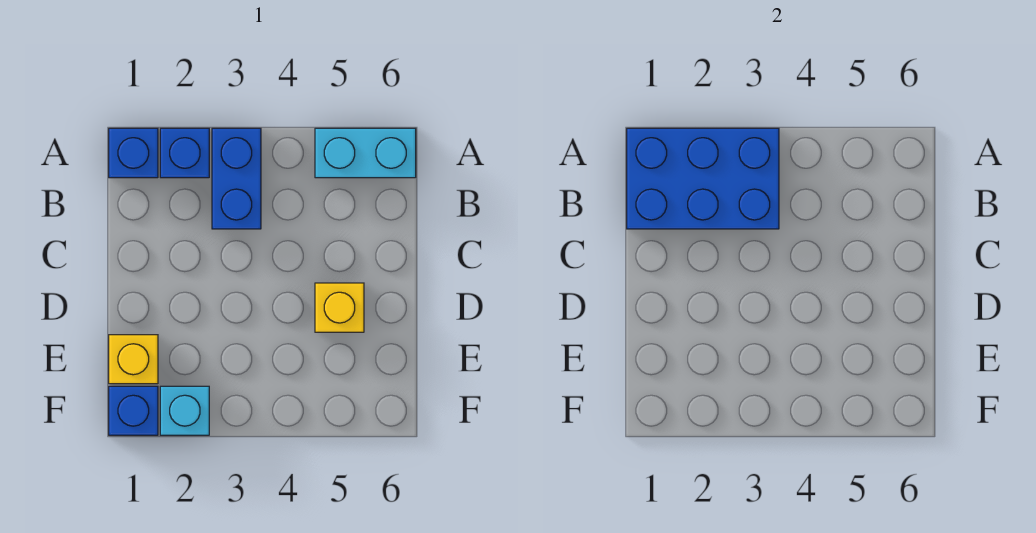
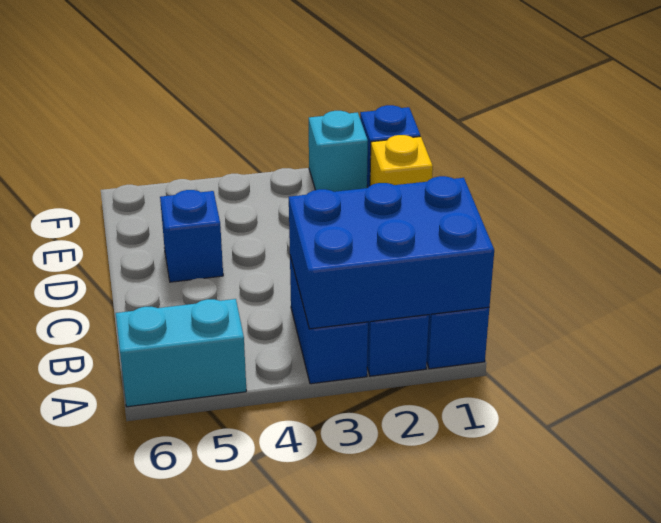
yellow 1x1 brick [315,283,364,332] -> blue 1x1 brick [160,190,223,282]

